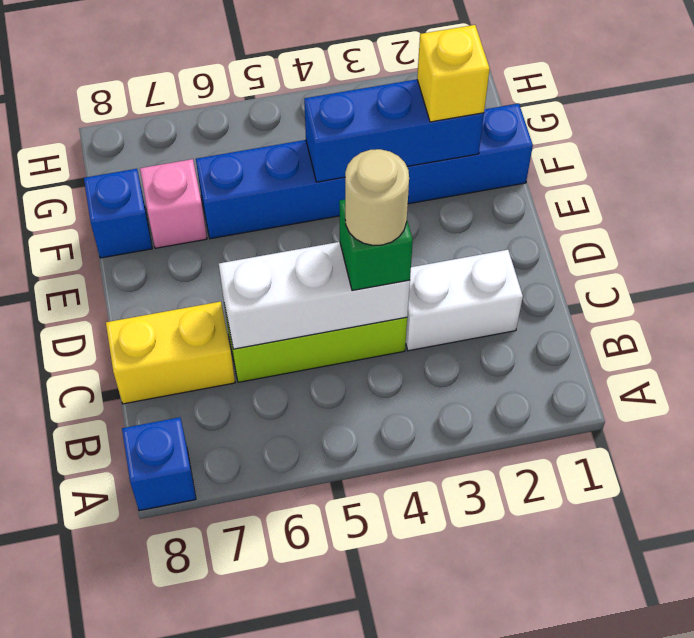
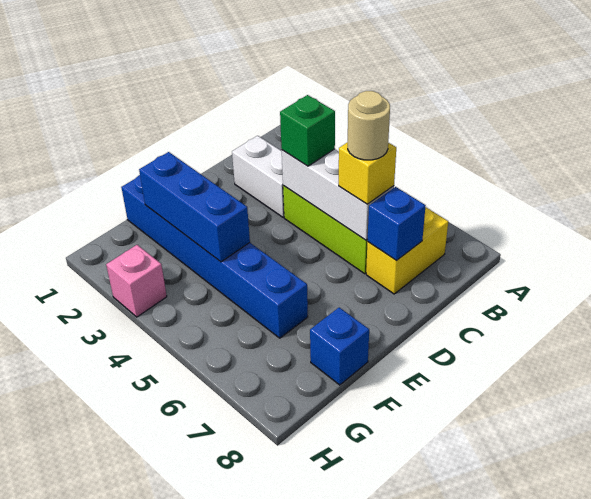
blue 1x1 brick [122,417,196,511] -> blue 1x1 brick moved to [367,187,426,261]
tan 1x1 round brick [345,149,409,245] -> tan 1x1 round brick moved to [348,91,390,160]
yellow 1x2 brick [106,302,235,404] -> yellow 1x2 brick turned to [366,207,448,294]
yellow 1x1 brick [417,25,490,122] -> yellow 1x1 brick moved to [339,142,396,204]
pink 1x1 brick [140,159,207,248] -> pink 1x1 brick moved to [106,245,167,317]

